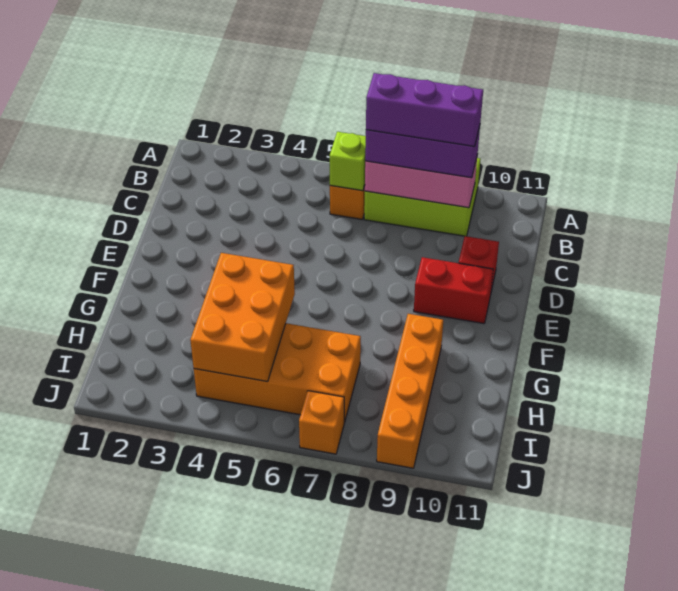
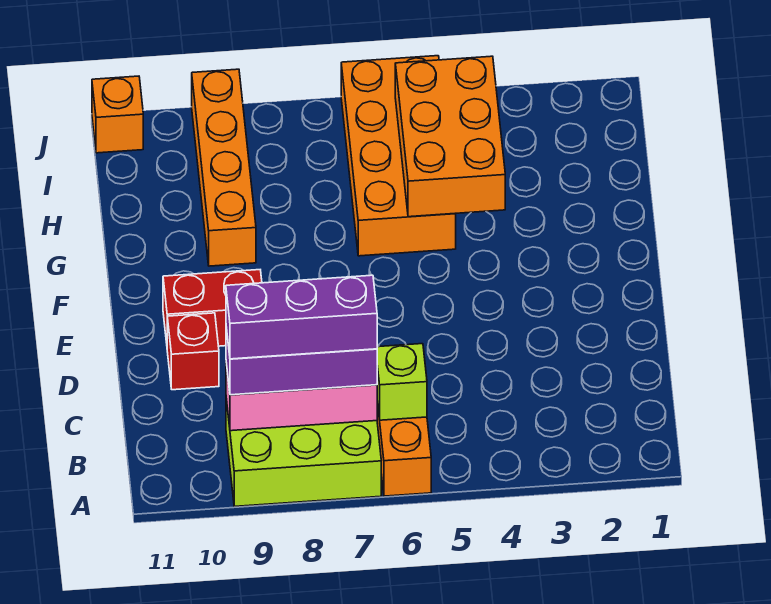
orange 2x4 brick [194,323,361,422] -> orange 2x4 brick turned to [341,56,456,256]
orange 1x1 brick [299,391,344,454] -> orange 1x1 brick moved to [92,76,143,153]

